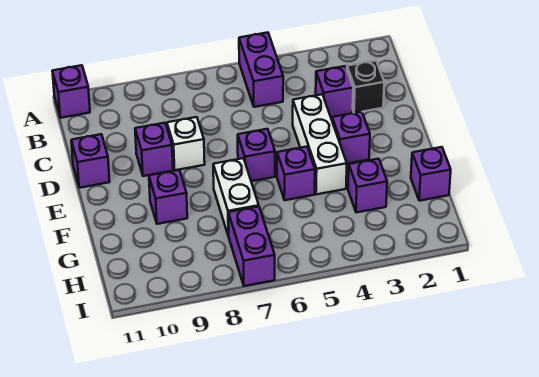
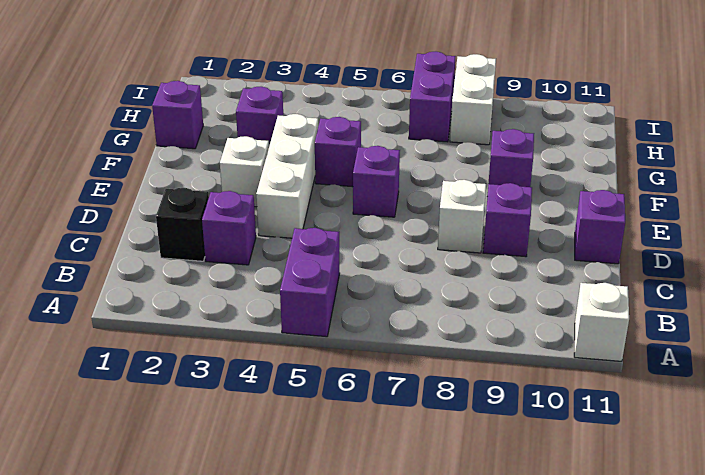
purple 1x1 brick [53,65,90,118] -> white 1x1 brick [574,283,629,361]
purple 1x1 brick [332,112,370,164] -> white 1x1 brick [220,136,269,207]
white 1x2 brick [213,158,259,236] -> white 1x2 brick moved to [450,54,496,145]

